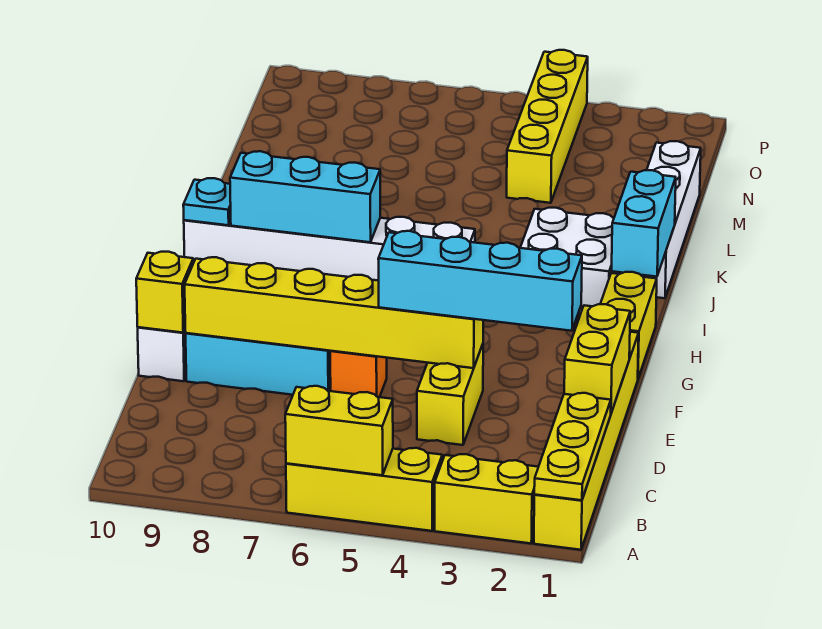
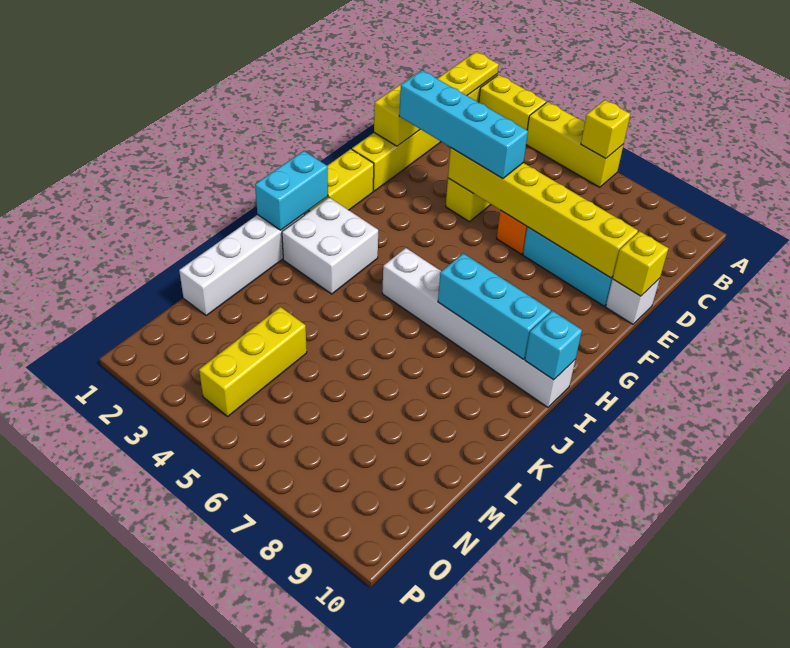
yellow 1x2 brick [285,386,393,475] -> yellow 1x1 brick [581,100,630,159]
cyan 1x1 plate [183,178,231,225] -> cyan 1x1 brick [525,311,582,380]
yellow 1x4 brick [507,50,588,203] -> yellow 1x3 brick [199,307,307,416]

